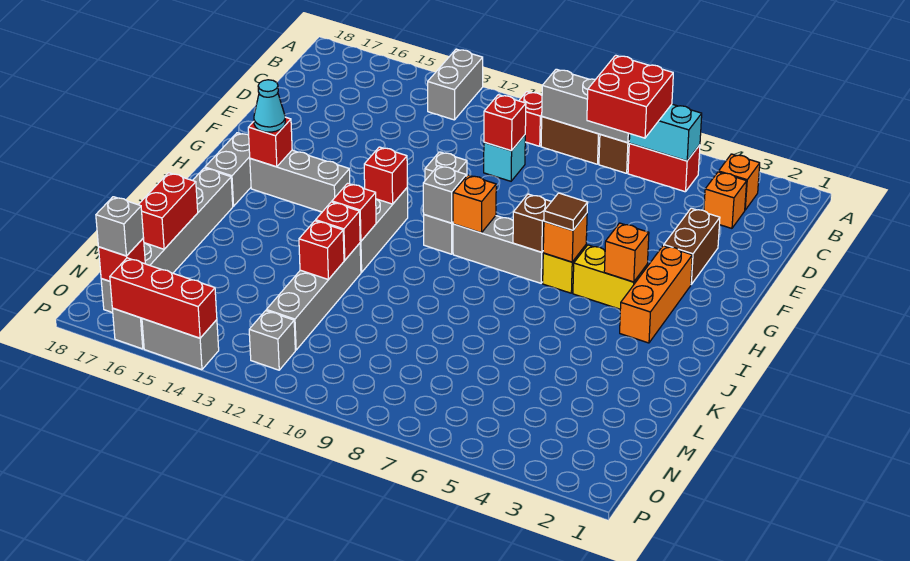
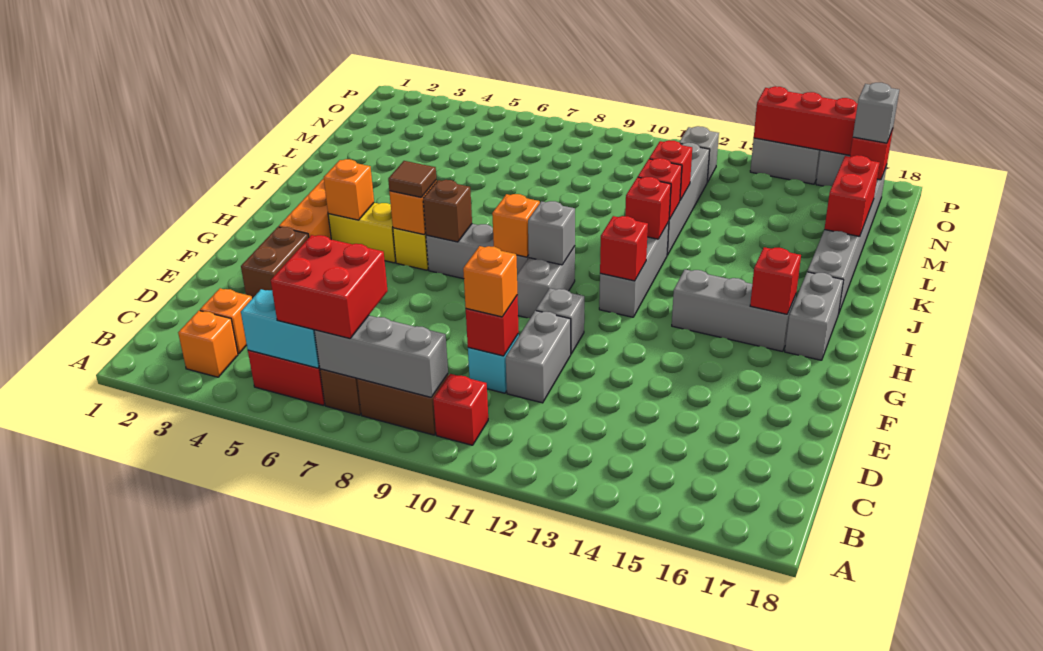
grey 1x2 brick [428,49,483,120] -> grey 1x2 brick moved to [506,311,571,403]
none -> orange 1x1 brick [463,246,518,317]
cyan 1x1 cone [254,80,285,132] -> none

